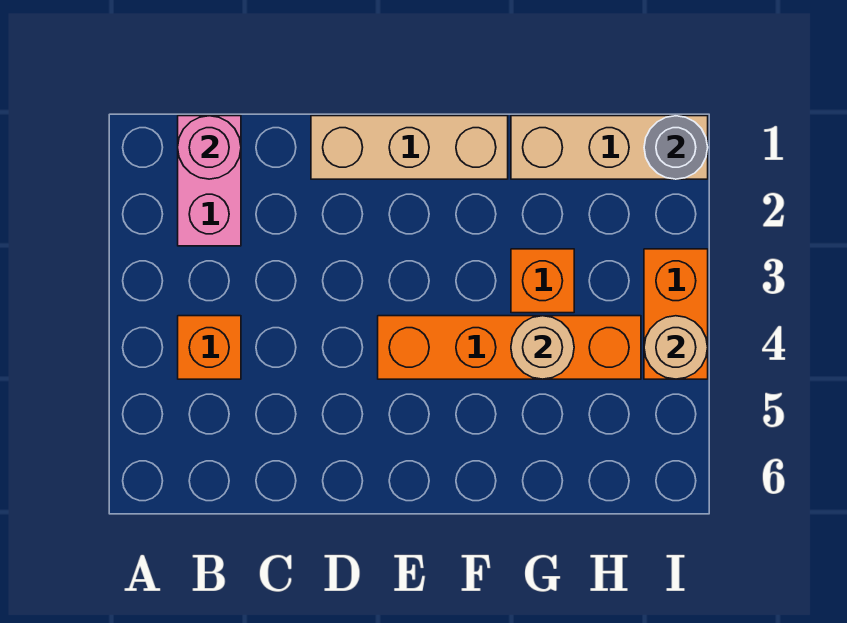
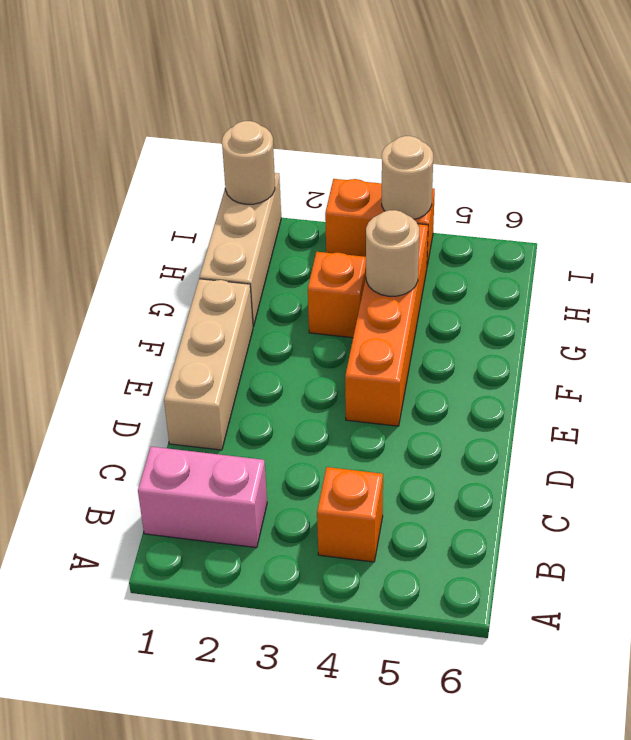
pink 1x1 round brick [178,116,241,179] -> none
grey 1x1 round brick [644,116,708,179] -> tan 1x1 round brick [222,121,275,204]

